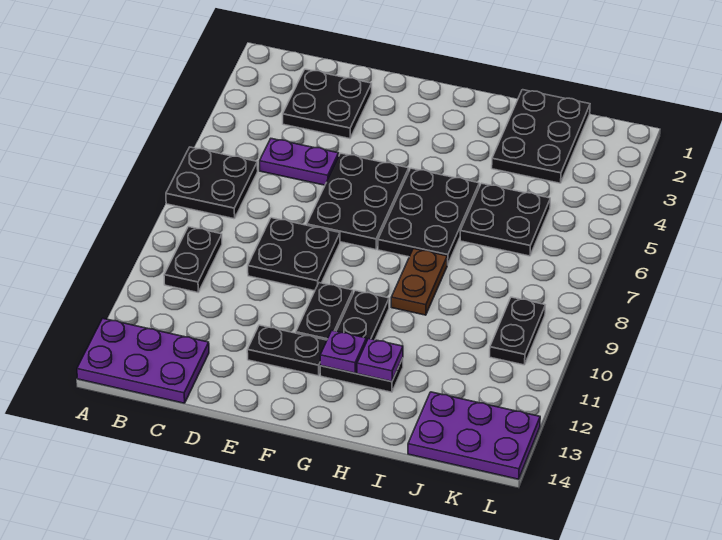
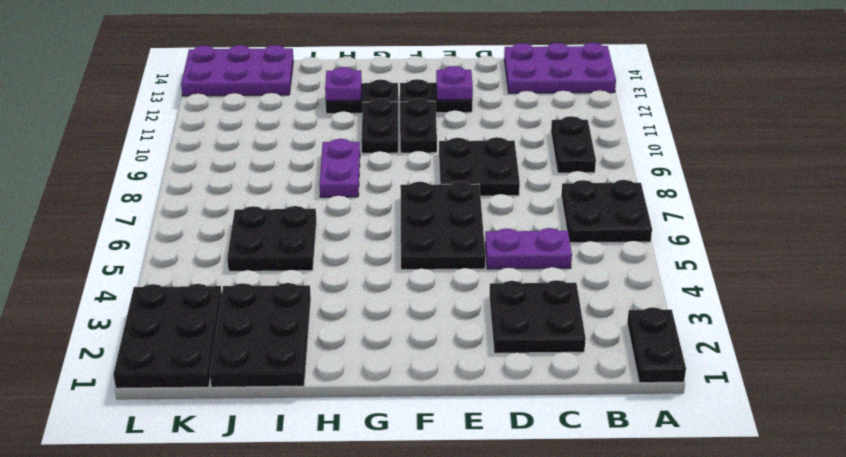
black 2x3 plate [378,168,479,265] -> black 2x3 plate moved to [114,284,222,388]
purple 1x1 plate [320,331,366,373] -> purple 1x1 plate moved to [436,66,473,100]
brown 1x2 plate [391,249,447,315] -> purple 1x2 plate [320,139,360,197]
black 1x2 plate [490,297,545,365] -> black 1x2 plate moved to [627,307,686,383]

